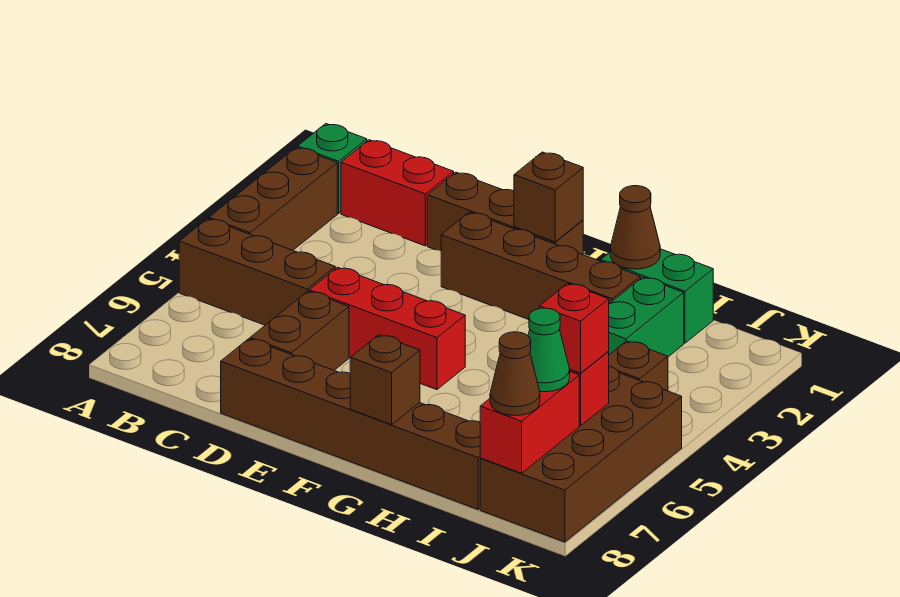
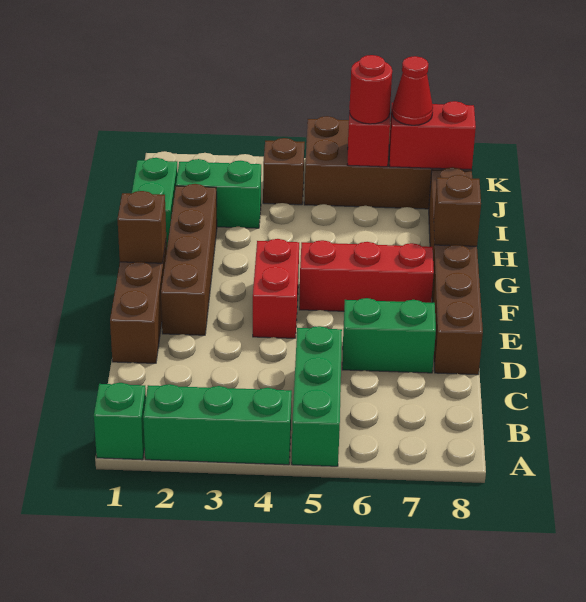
brown 1x3 brick [209,147,337,250] -> green 1x3 brick [143,384,292,465]
brown 1x3 brick [179,219,335,325] -> green 1x3 brick [292,326,342,466]
red 1x2 brick [341,140,454,246] -> red 1x2 brick moved to [253,239,299,338]
red 1x3 brick [309,267,465,390] -> red 1x3 brick turned to [299,240,434,311]
brown 1x2 brick [250,291,349,370] -> green 1x2 brick [342,298,436,373]
brown 1x1 cone [610,186,660,269] -> none
red 1x1 brick [539,283,609,373] -> red 1x1 round brick [349,55,392,124]
green 1x1 cone [528,308,570,392] -> red 1x1 cone [392,56,433,125]
brown 1x1 cone [490,332,540,416] -> none

